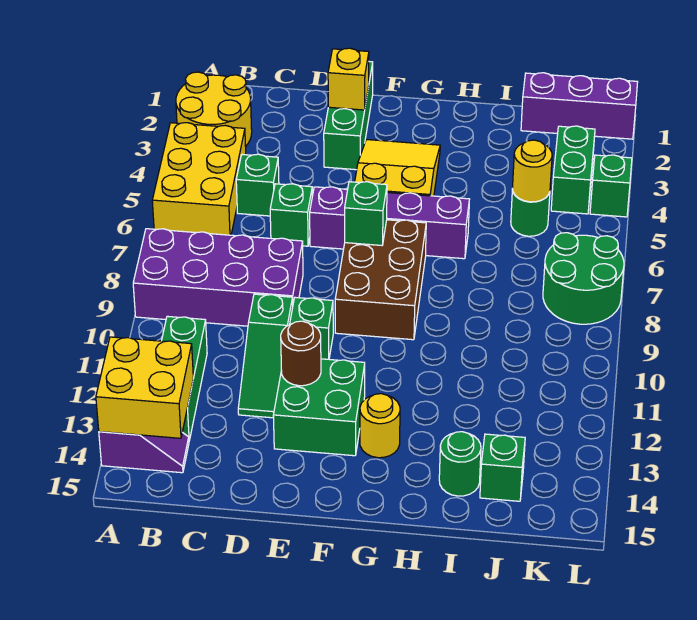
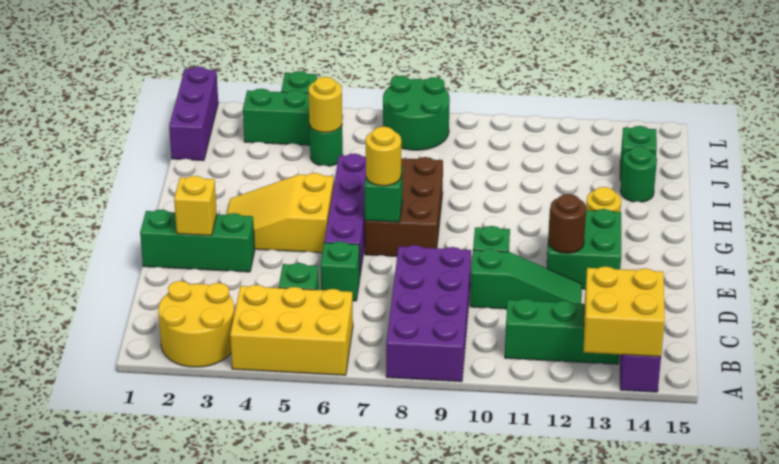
brown 2x3 brick [335,220,426,340] -> brown 2x3 brick turned to [365,157,443,256]
none -> yellow 1x1 round brick [366,127,401,186]

